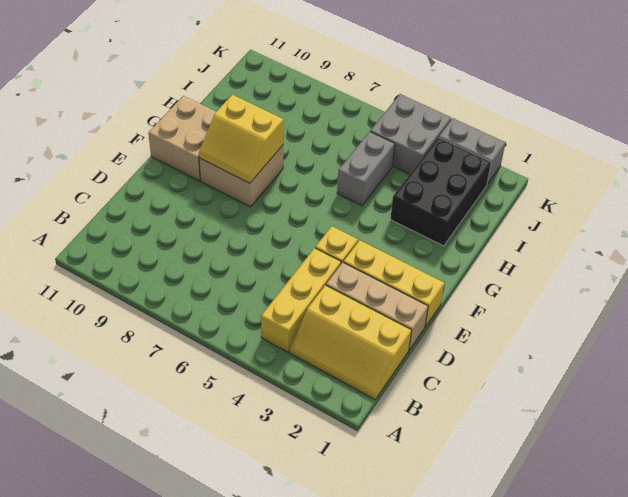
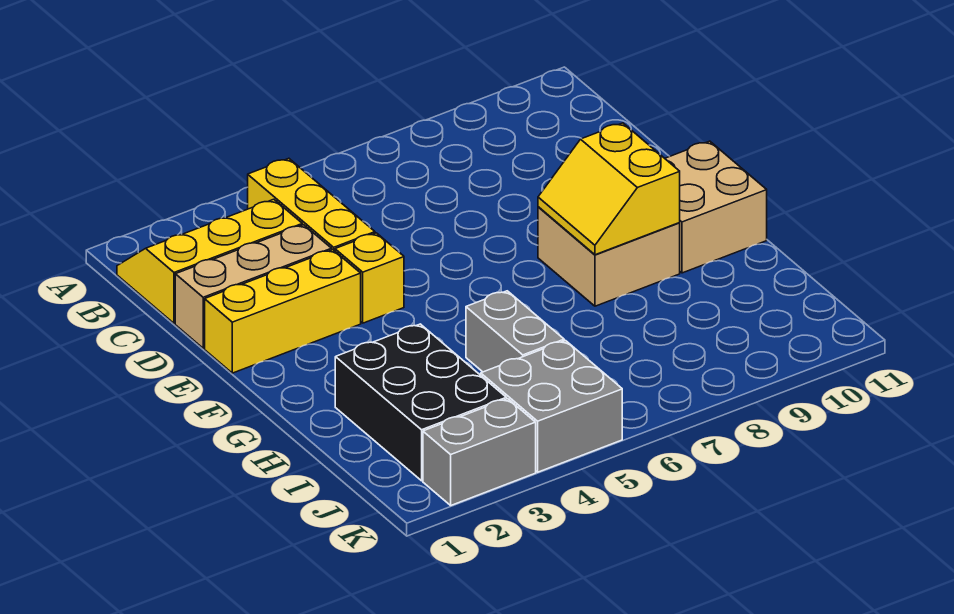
yellow 2x2 slope [199,95,284,183] -> yellow 2x2 slope turned to [538,123,680,255]

